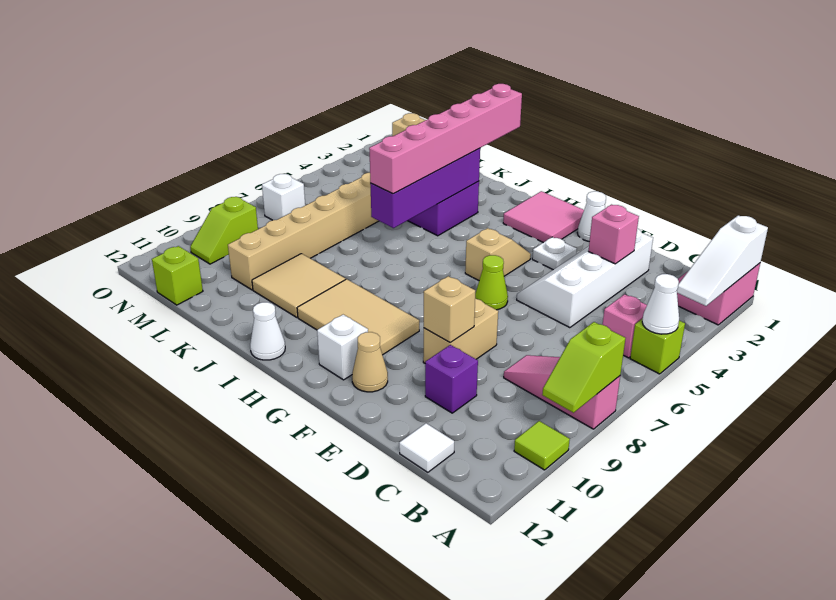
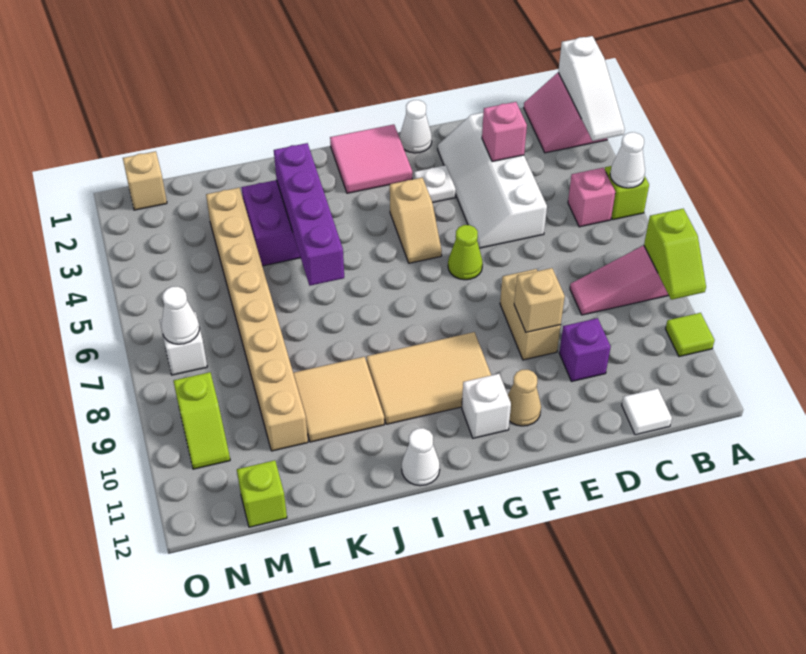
tan 1x2 slope [465,228,531,280] -> tan 1x2 slope turned to [390,178,442,263]
pink 1x6 brick [369,84,522,194] -> none
none -> white 1x1 cone [161,287,199,344]

